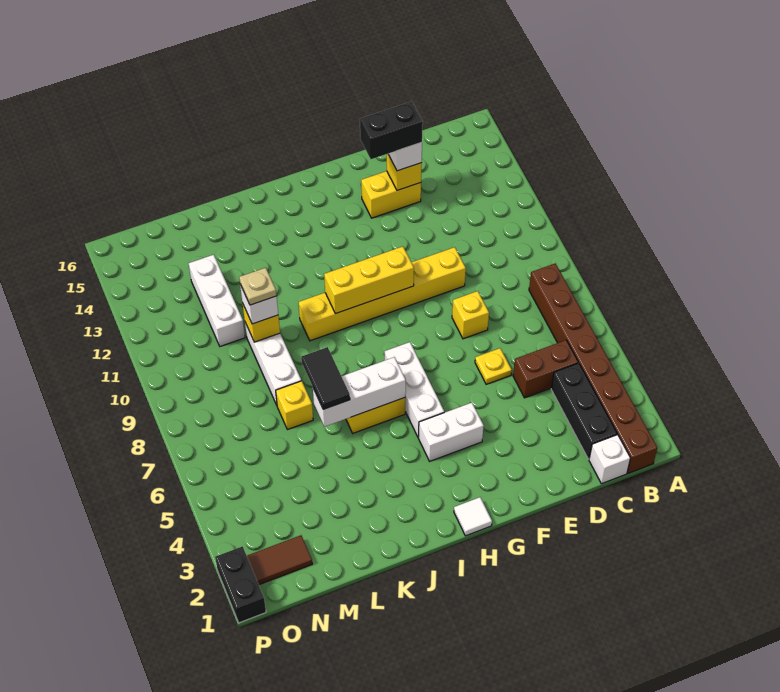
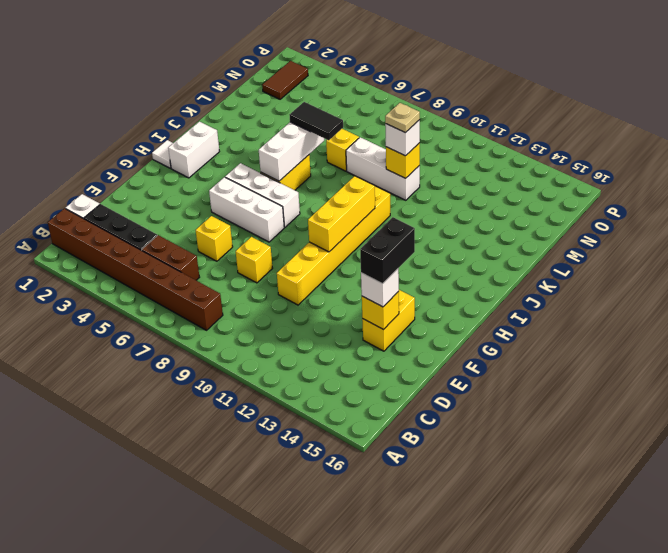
brown 1x2 brick [513,340,578,398] -> brown 1x2 brick turned to [142,235,200,280]
yellow 1x1 plate [475,348,512,384] -> yellow 1x1 brick [196,216,233,261]
white 1x2 brick [418,403,484,461] -> white 1x2 brick moved to [168,122,219,178]
white 1x3 brick [189,255,245,346] -> white 1x3 brick moved to [209,177,284,242]
black 1x2 brick [215,546,266,623] -> none

